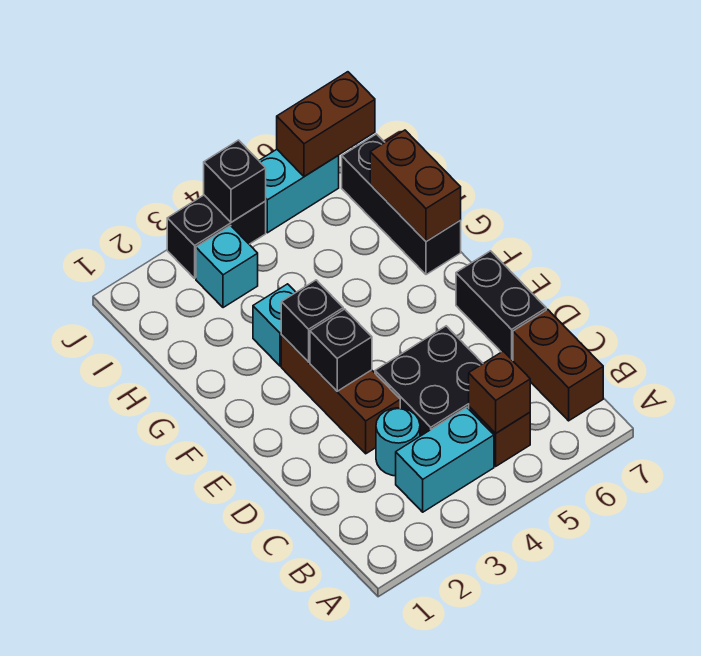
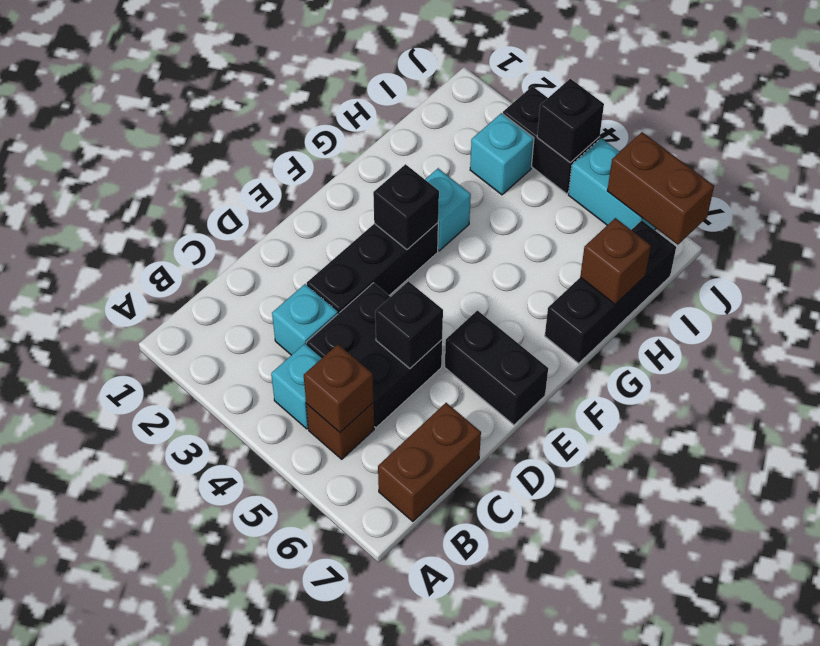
cyan 1x2 brick [396,407,494,512] -> cyan 1x1 brick [271,344,322,429]
cyan 1x1 round brick [376,408,420,476] -> cyan 1x1 brick [272,284,338,355]
brown 1x3 brick [281,335,400,454] -> black 1x3 brick [307,223,438,314]
black 1x2 brick [456,251,546,360] -> black 1x2 brick turned to [445,311,548,425]
black 1x1 brick [310,309,372,391] -> black 1x1 brick moved to [375,281,443,369]
brown 1x2 brick [370,130,461,241] -> brown 1x1 brick [580,218,651,304]

